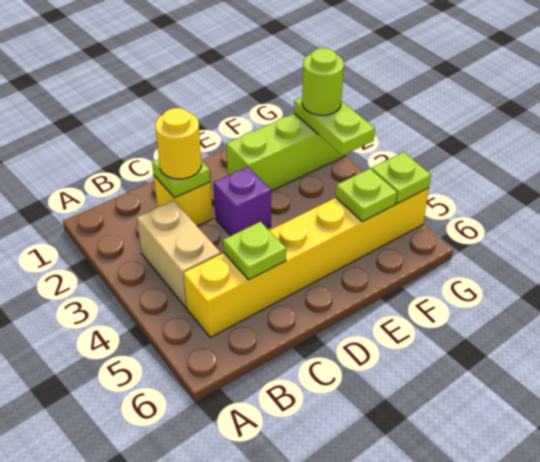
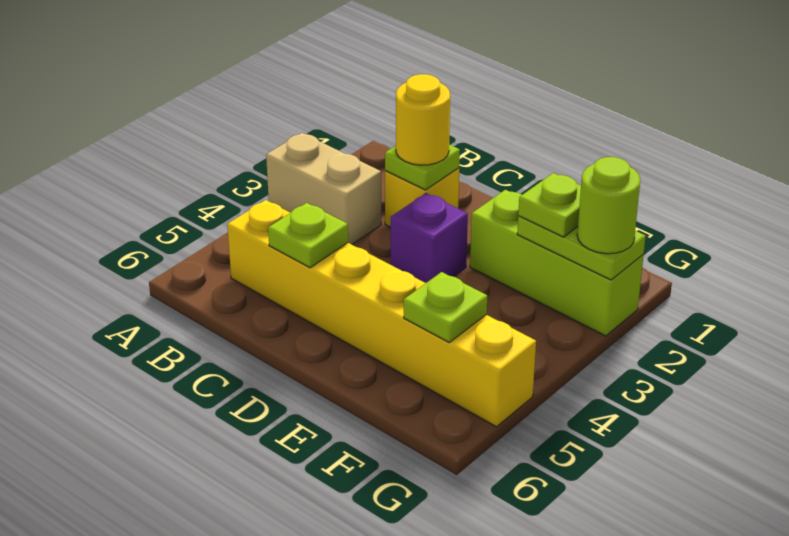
tan 1x2 brick [137,201,221,307] -> tan 1x2 brick turned to [266,133,381,244]
lime 1x2 plate [294,98,375,155] -> lime 1x2 plate turned to [517,216,646,280]
lime 1x1 plate [371,152,431,204] -> lime 1x1 plate moved to [518,173,581,237]

